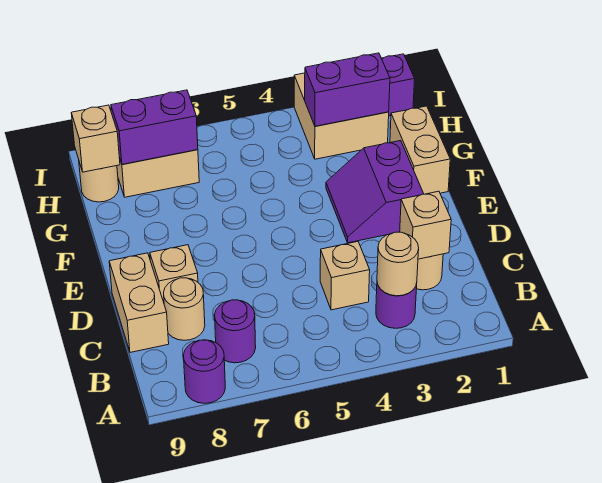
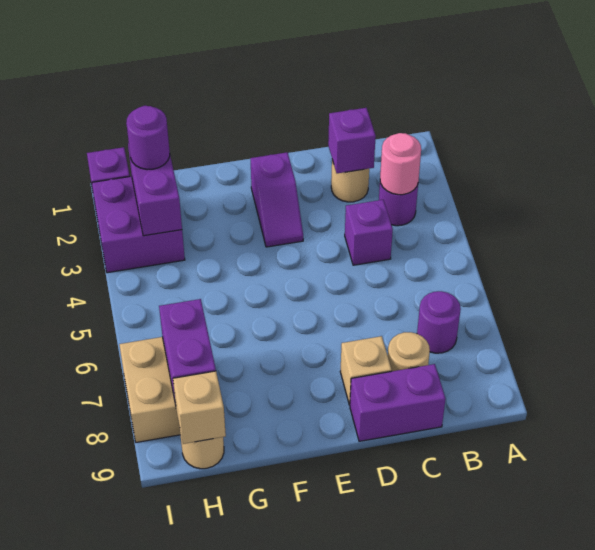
purple 1x1 round brick [183,340,225,403] -> purple 1x1 round brick moved to [126,106,170,170]
tan 1x1 round brick [377,232,419,296] -> pink 1x1 round brick [380,133,421,195]
tan 1x1 brick [400,191,451,259] -> purple 1x1 brick [328,108,376,173]
tan 1x1 brick [320,242,370,310] -> purple 1x1 brick [345,200,393,265]
tan 1x2 brick [109,253,169,352] -> purple 1x2 brick [350,364,446,441]
purple 2x2 slope [326,141,424,243] -> purple 1x2 slope [250,152,303,247]
tan 1x2 brick [390,106,450,194] -> none
tan 2x2 brick [294,73,389,159] -> purple 2x2 brick [92,176,185,273]

